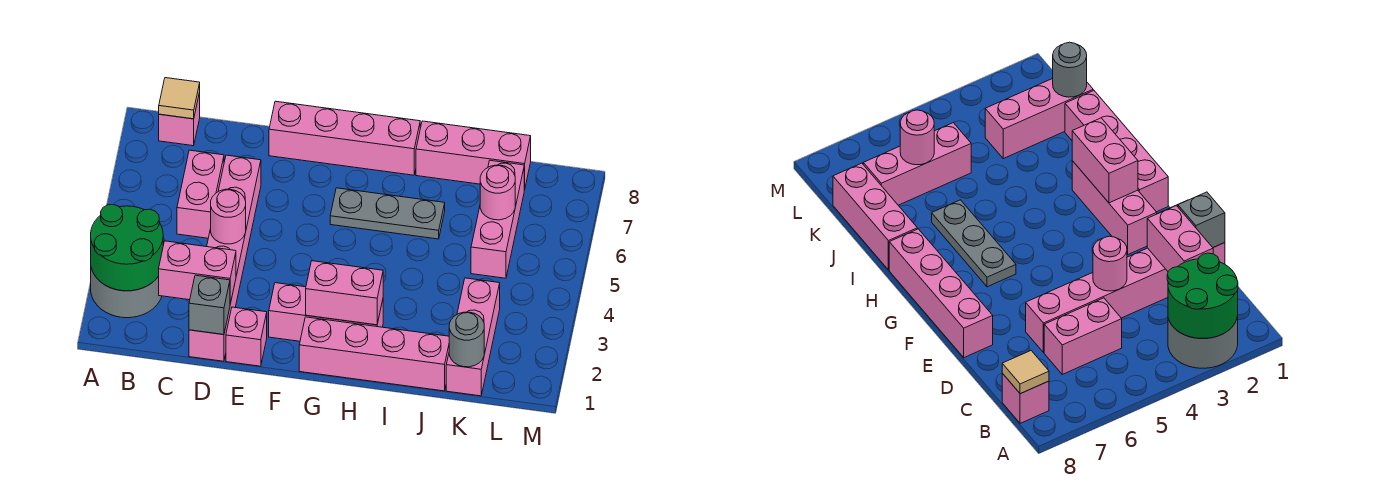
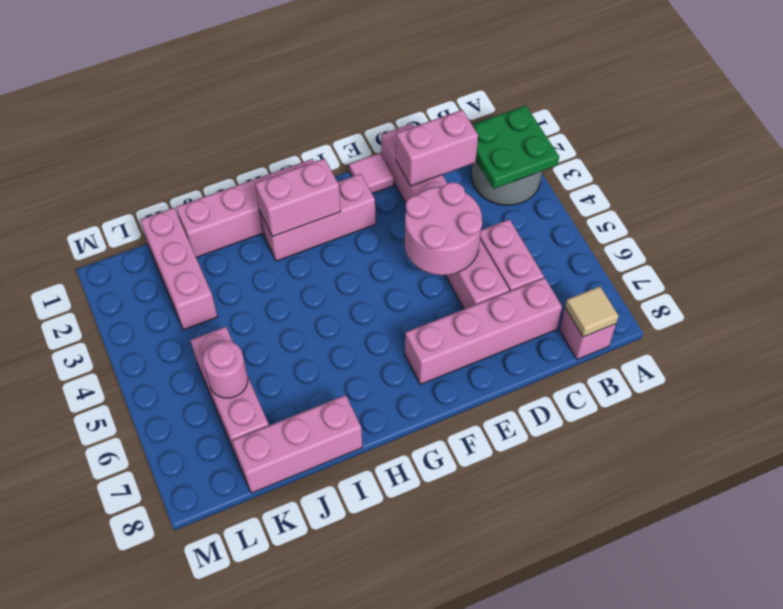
green 2x2 round brick [91,204,163,291] -> green 2x2 plate [472,105,559,189]
grey 1x1 brick [189,275,230,335] -> none
pink 1x1 round brick [211,189,246,244] -> pink 2x2 round brick [405,182,482,275]
pink 1x1 brick [226,307,267,366] -> pink 1x1 tile [349,153,394,194]
pink 1x4 brick [269,101,420,175] -> pink 1x4 brick moved to [405,278,562,384]
grey 1x3 plate [330,188,445,239] -> none
grey 1x1 round brick [449,312,484,367] -> none

